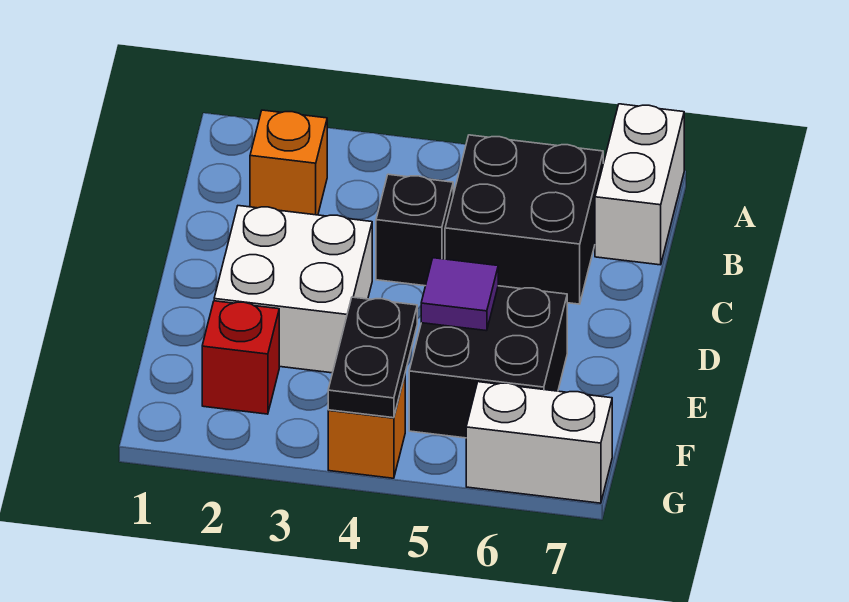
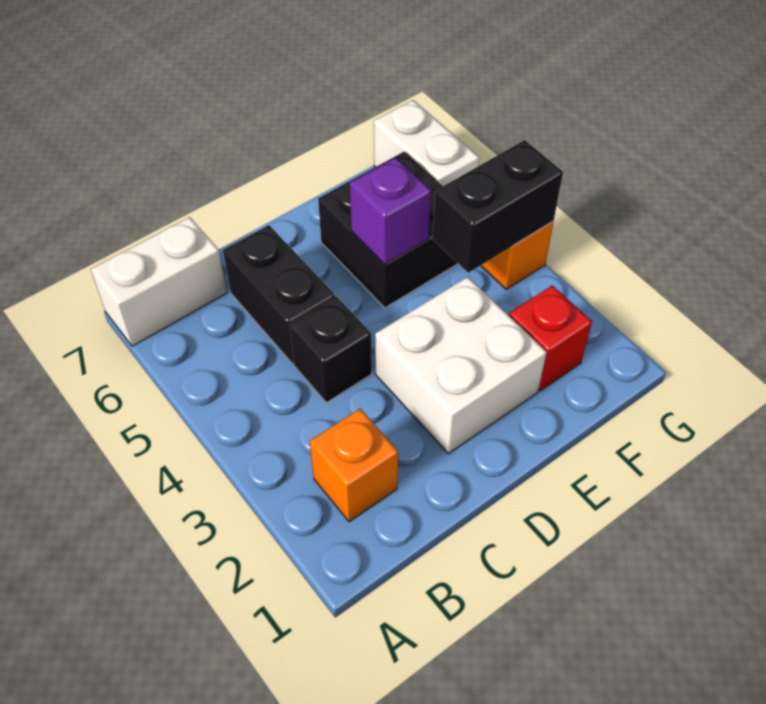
black 2x2 brick [445,135,603,304] -> black 1x2 brick [223,225,335,364]
purple 1x1 tile [421,258,498,331] -> purple 1x1 brick [350,158,431,264]
black 1x2 plate [328,297,417,418] -> black 1x2 brick [433,140,563,273]

